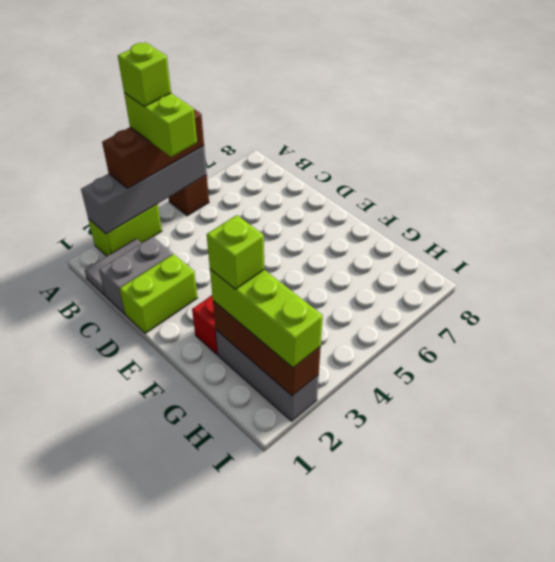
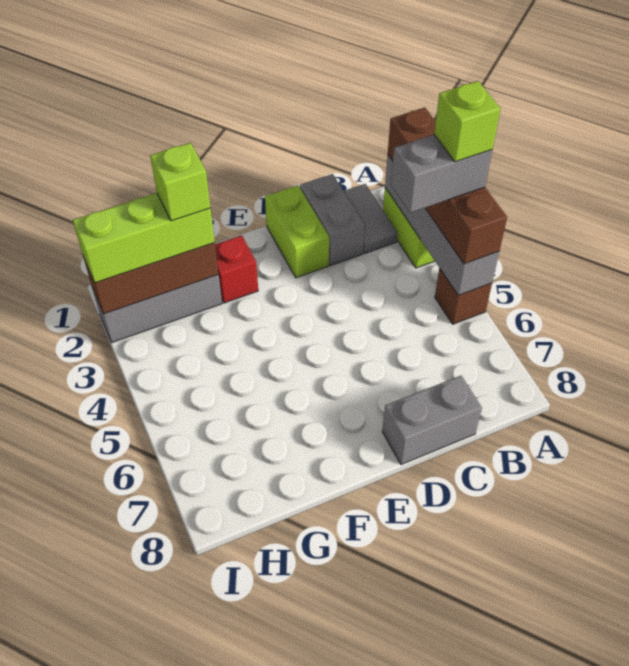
brown 1x3 brick [102,109,204,188] -> brown 1x4 brick [388,108,507,264]
lime 1x2 brick [124,93,197,157] -> grey 1x2 brick [391,135,492,213]
none -> grey 1x2 brick [382,376,482,465]

